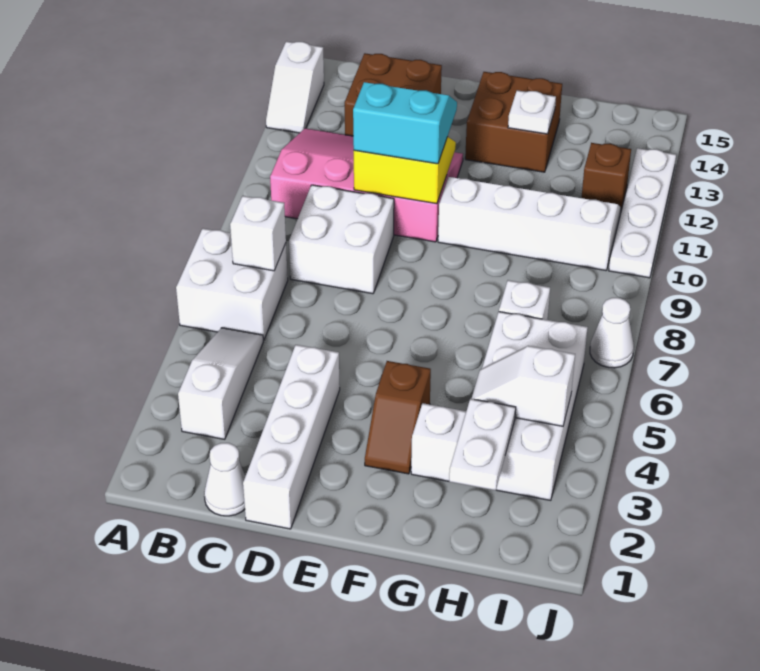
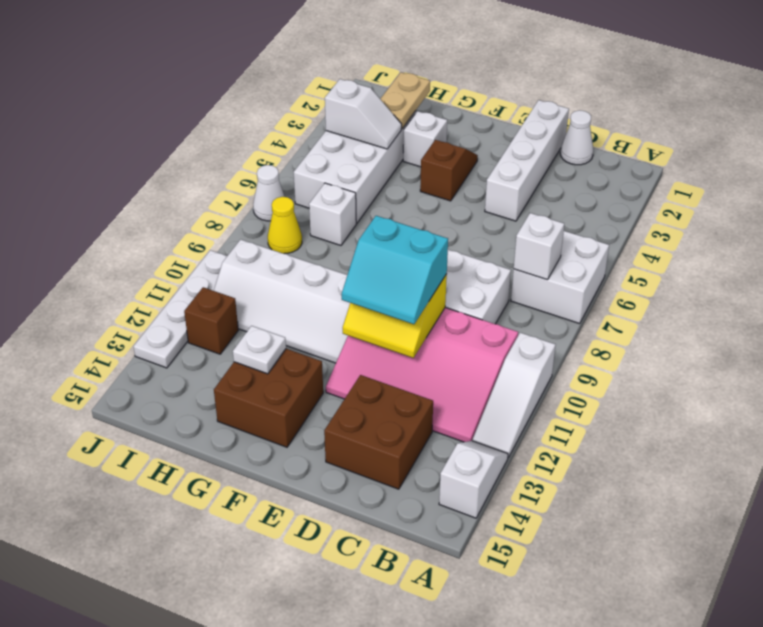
white 1x3 slope [178,328,263,439] -> white 1x3 slope moved to [472,333,556,458]
white 1x2 plate [449,399,516,490] -> tan 1x2 plate [381,72,430,129]
none -> yellow 1x1 cone [268,197,302,254]

